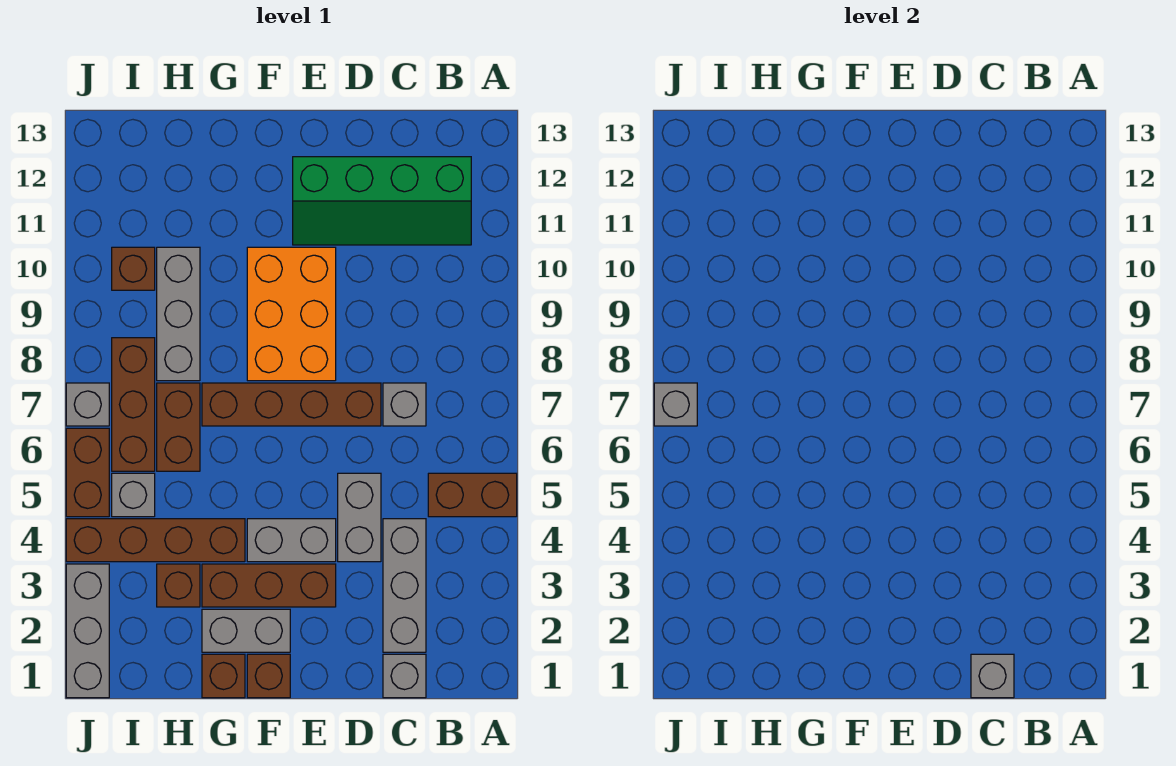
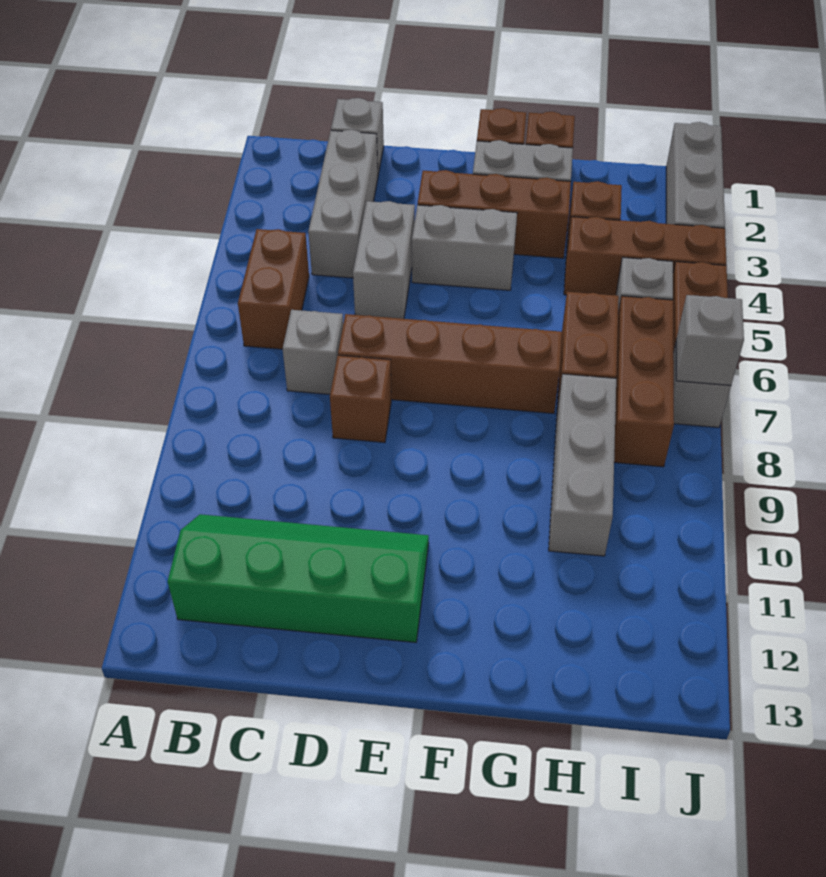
brown 1x2 brick [428,473,517,517] -> brown 1x2 brick turned to [238,229,309,349]
grey 1x1 brick [971,654,1014,698] -> none
orange 2x3 brick [247,247,336,381] -> none
brown 1x4 brick [66,519,245,562] -> brown 1x3 brick [564,217,726,296]
brown 1x1 brick [112,247,155,290] -> brown 1x1 brick moved to [330,355,391,443]

